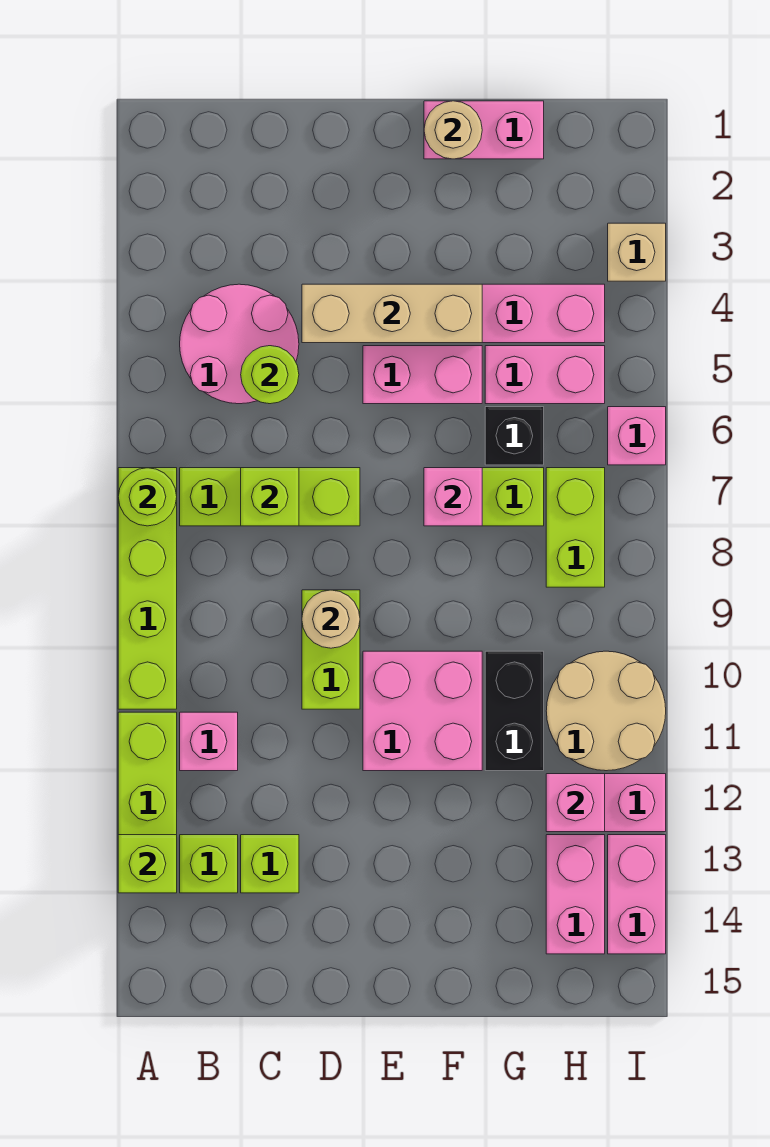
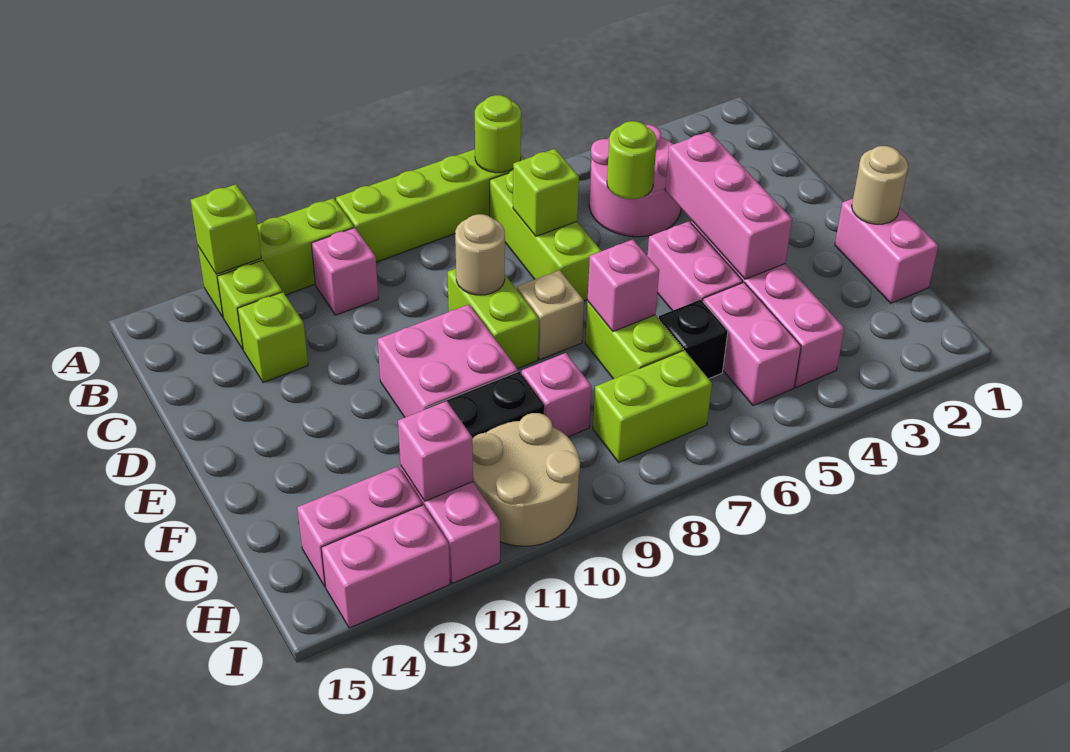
tan 1x3 brick [302,284,482,343] -> pink 1x3 brick [665,132,792,279]
lime 1x2 brick [302,590,360,709] -> lime 1x2 brick turned to [448,269,539,369]
tan 1x1 brick [608,223,666,281] -> tan 1x1 brick moved to [517,270,584,359]
pink 1x1 brick [608,407,666,465] -> pink 1x1 brick moved to [521,353,592,437]

